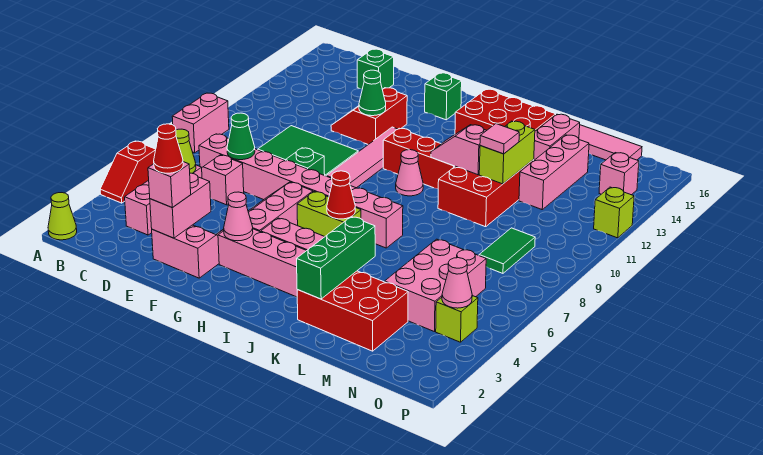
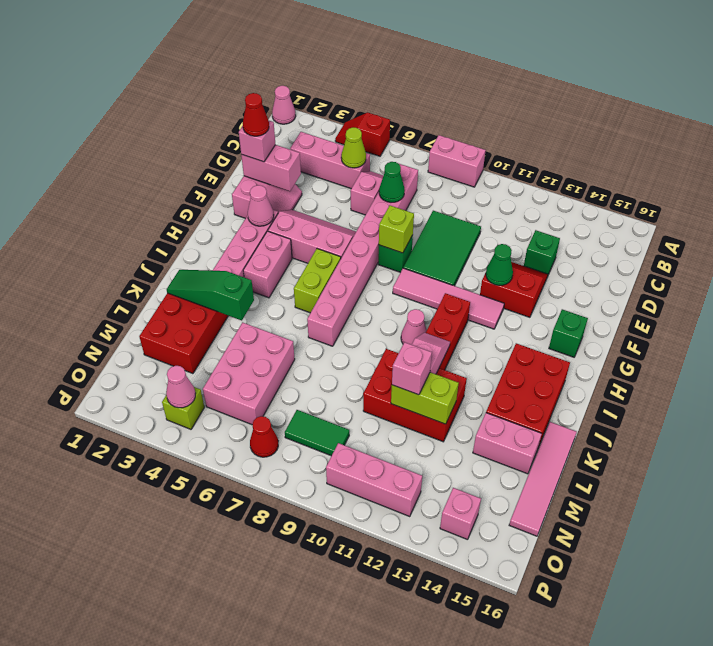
lime 1x1 cone [48,193,77,240] -> pink 1x1 cone [272,86,296,124]
green 1x1 brick [357,49,394,89] -> green 1x1 brick moved to [524,230,560,275]
red 1x1 cone [327,171,355,219] -> red 1x1 cone moved to [250,416,278,457]
green 1x3 brick [297,217,375,299] -> green 1x3 slope [167,270,254,320]
pink 1x1 tile [480,124,519,154] -> pink 1x1 brick [392,342,432,395]
pink 2x3 brick [385,239,486,332] -> pink 2x3 brick turned to [203,322,295,425]
pink 1x3 brick [519,135,589,209] -> pink 1x3 brick moved to [326,443,422,517]
lime 1x1 brick [594,187,634,238] -> lime 1x1 brick moved to [379,206,414,253]

